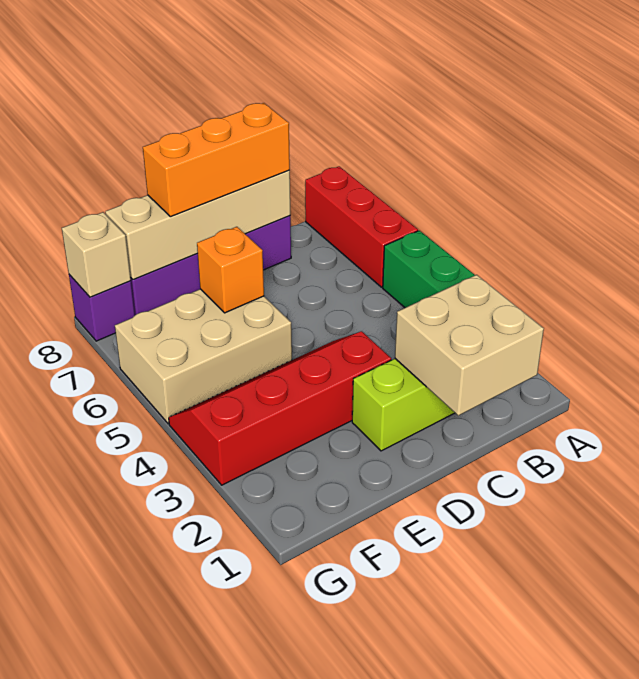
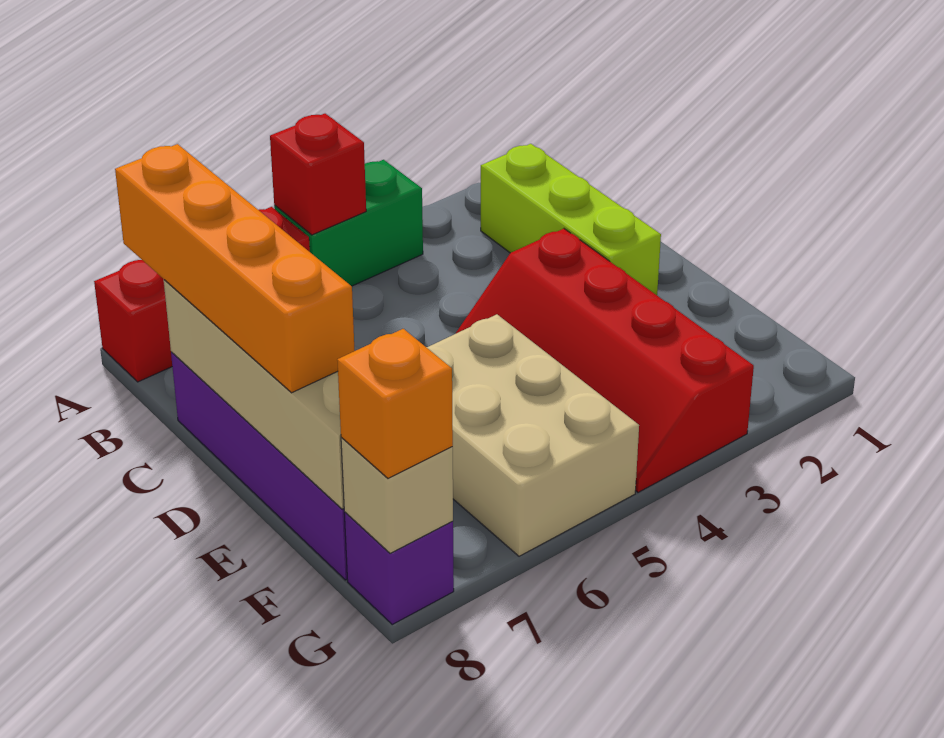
none -> red 1x1 brick [270,114,366,235]
tan 2x2 brick [395,275,544,416] -> none
orange 1x3 brick [143,103,290,217] -> orange 1x4 brick [115,144,355,393]
orange 1x1 brick [197,227,264,313] -> orange 1x1 brick moved to [337,329,453,478]

